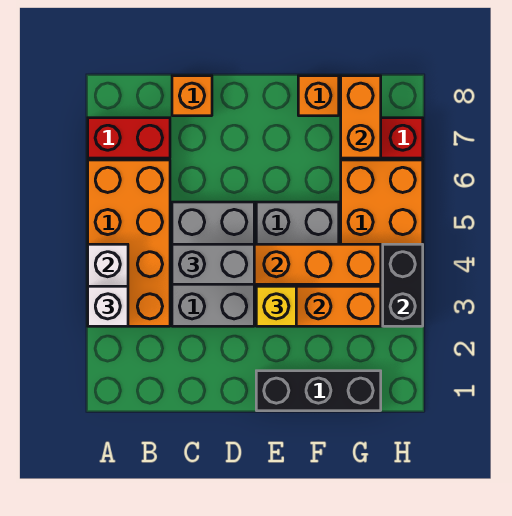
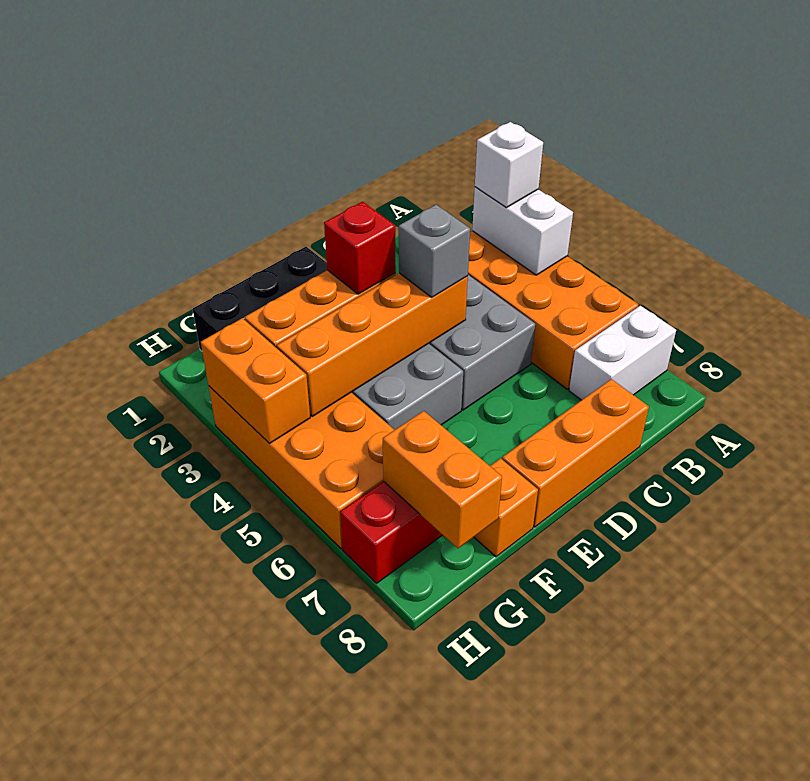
red 1x2 brick [88,118,170,158] -> white 1x2 brick [569,306,676,400]
grey 1x2 brick [172,244,254,284] -> grey 1x1 brick [399,205,470,297]
orange 1x1 brick [172,76,212,116] -> orange 1x3 brick [502,379,649,527]
yellow 1x1 brick [256,286,296,326] -> red 1x1 brick [324,202,396,294]
black 1x2 brick [383,244,423,326] -> orange 1x2 brick [201,318,310,444]

